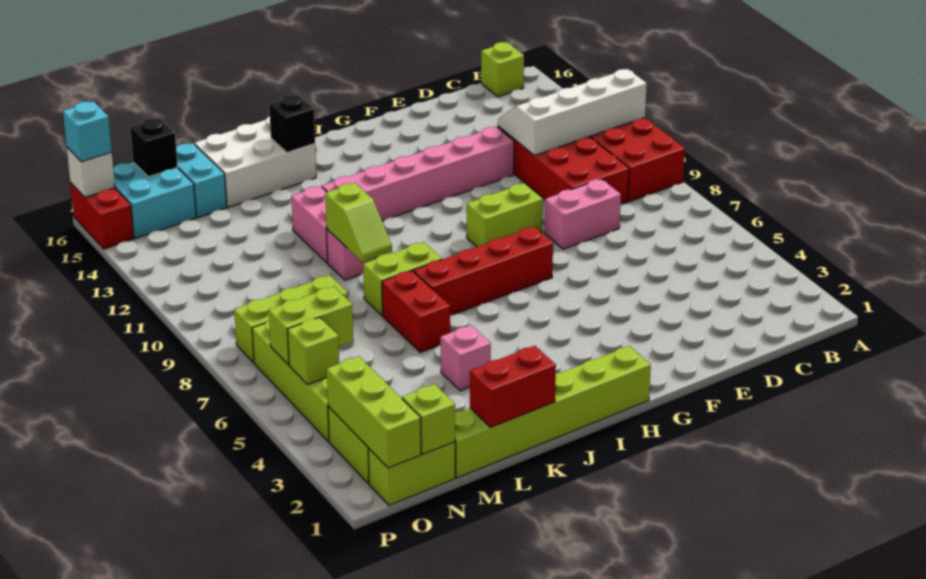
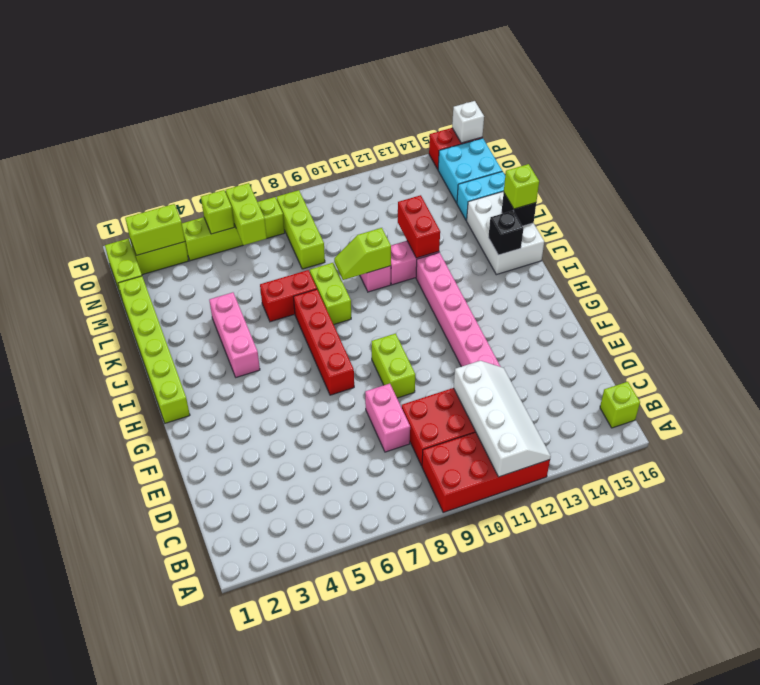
red 1x2 brick [470,346,556,427] -> red 1x2 brick moved to [398,195,440,258]
pink 1x1 brick [441,325,491,391] -> pink 1x3 brick [209,292,260,377]
lime 1x1 brick [402,384,455,454] -> lime 1x1 brick moved to [504,164,539,209]
black 1x1 brick [130,118,178,177] -> black 1x1 brick moved to [501,193,536,226]
lime 1x3 brick [327,357,421,468] -> lime 1x2 brick [125,204,185,256]
cyan 1x1 brick [63,101,112,162] -> none

